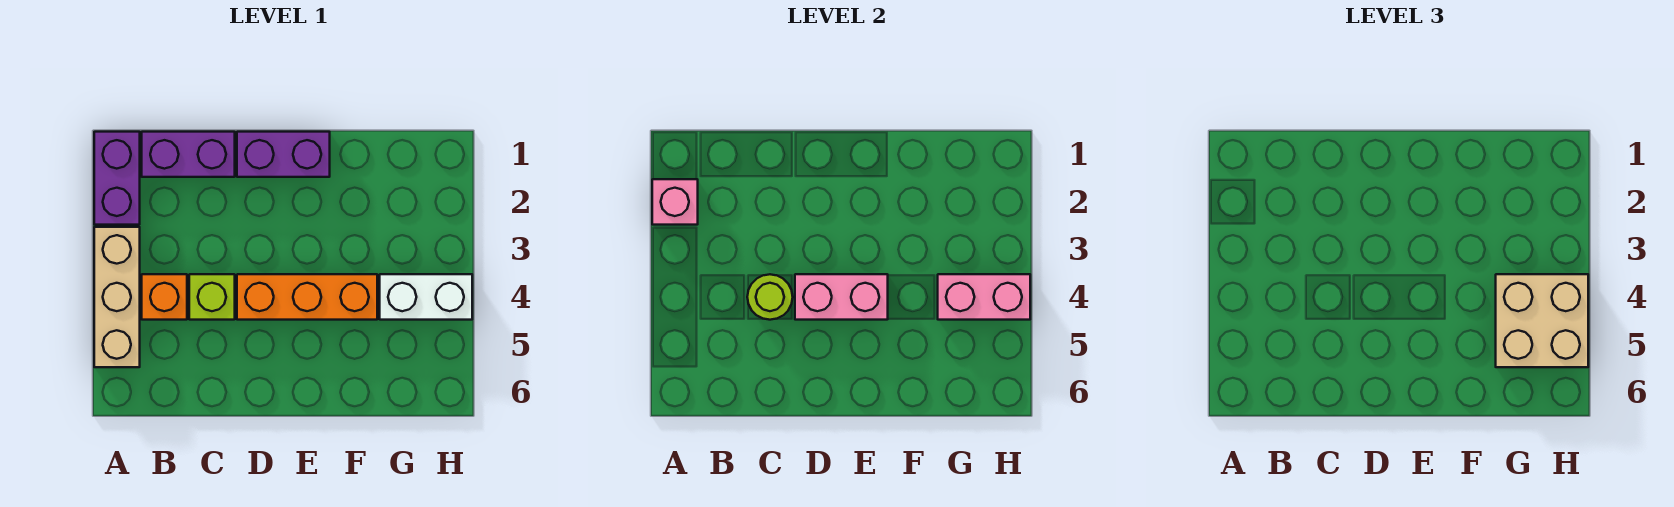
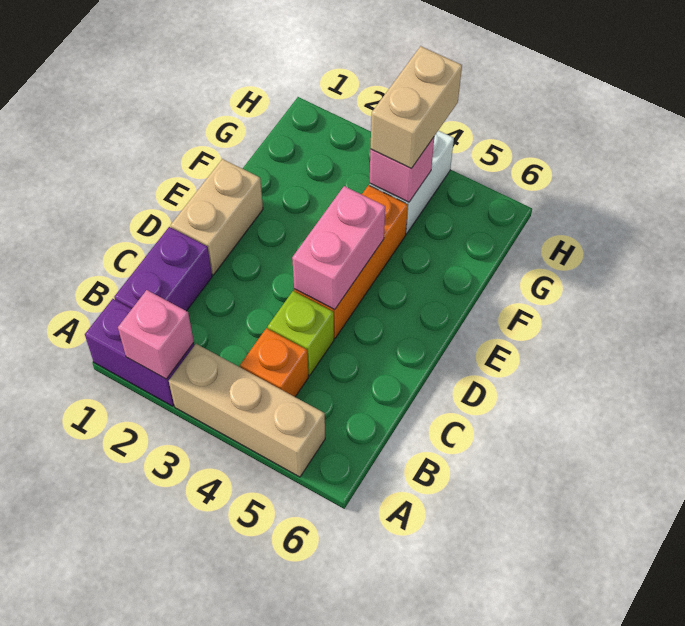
lime 1x1 round brick [747,274,793,320] -> none
purple 1x2 brick [237,132,330,177] -> tan 1x2 brick [171,159,263,275]
pink 1x2 brick [938,274,1030,320] -> pink 1x1 brick [370,137,434,202]
tan 2x2 brick [1496,274,1588,367] -> tan 1x2 brick [371,46,462,169]

